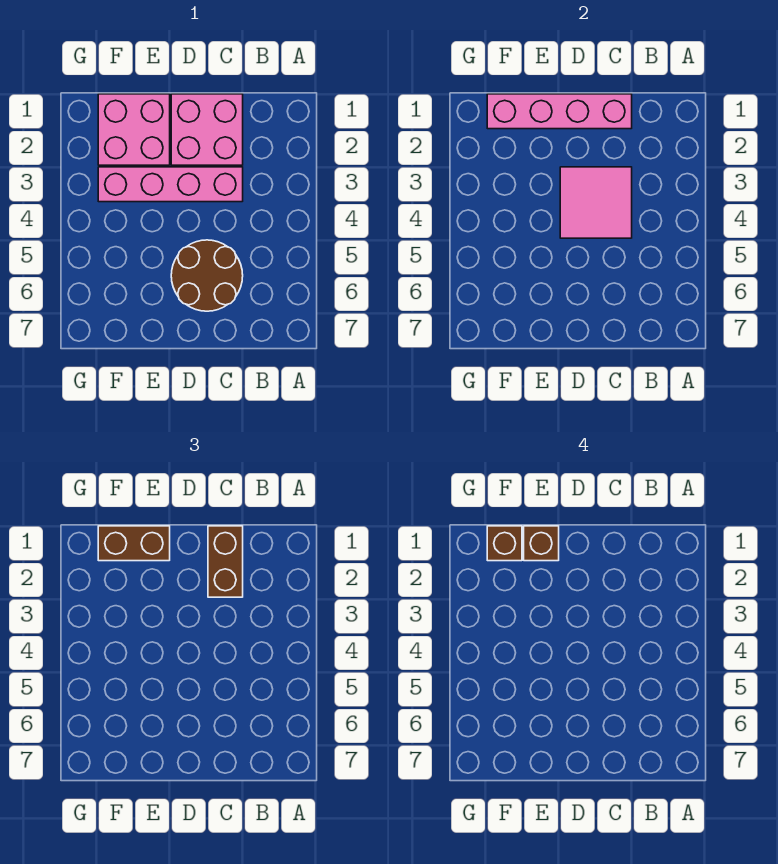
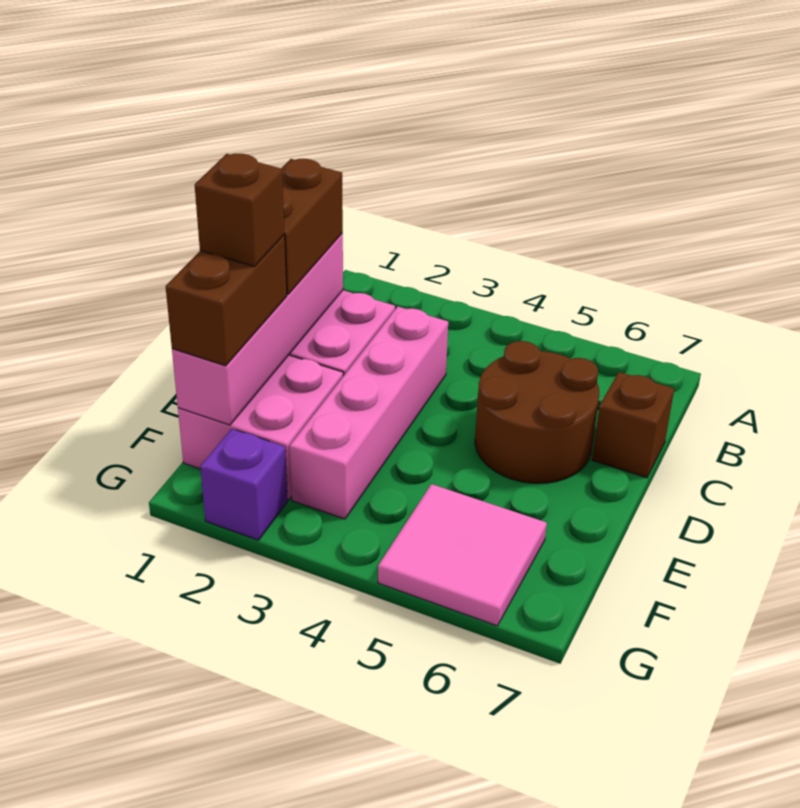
brown 1x2 brick [208,526,243,597] -> brown 1x2 brick turned to [281,159,343,295]
pink 2x2 tile [560,167,632,238] -> pink 2x2 tile moved to [378,484,547,626]
brown 1x1 brick [487,526,522,561] -> brown 1x1 brick moved to [592,372,674,478]
none -> purple 1x1 brick [200,429,288,540]

